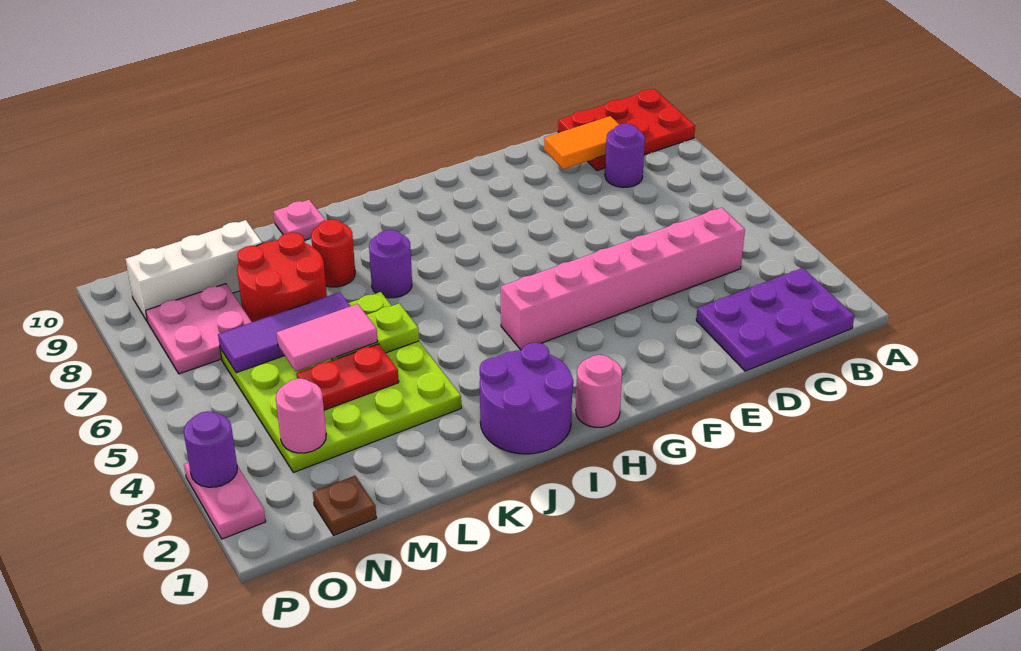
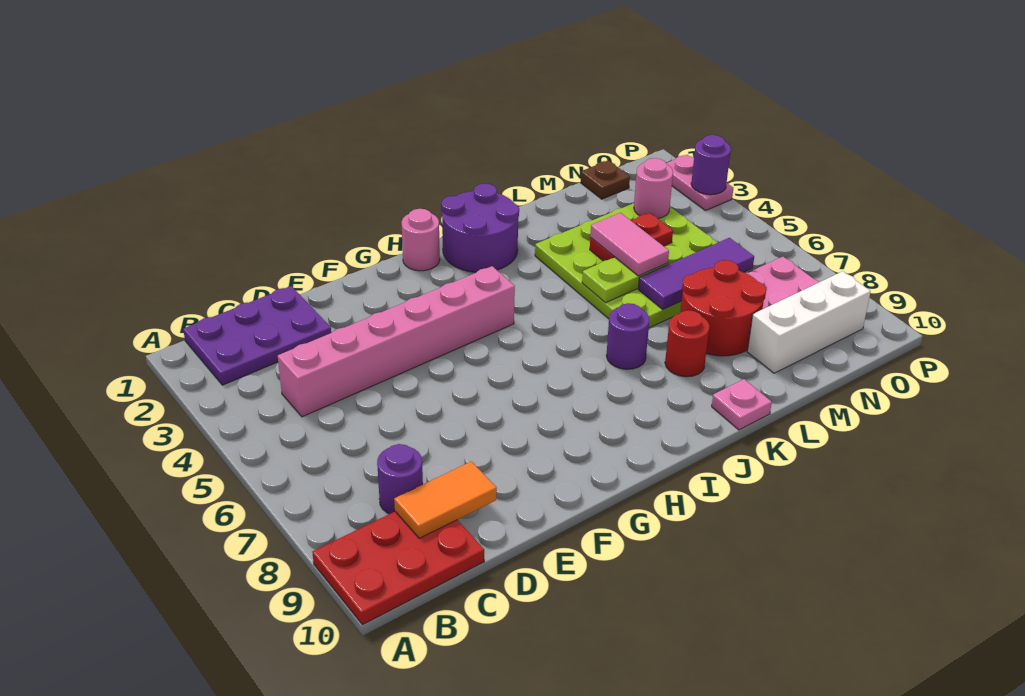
pink 1x2 tile [277,304,378,371] -> pink 1x2 tile turned to [590,213,669,276]

